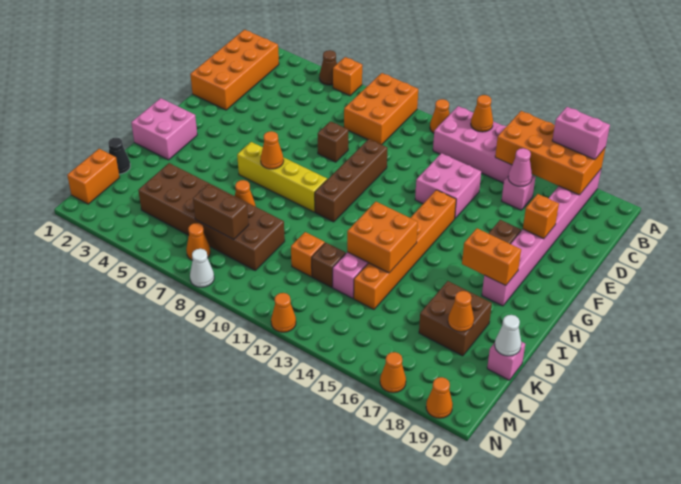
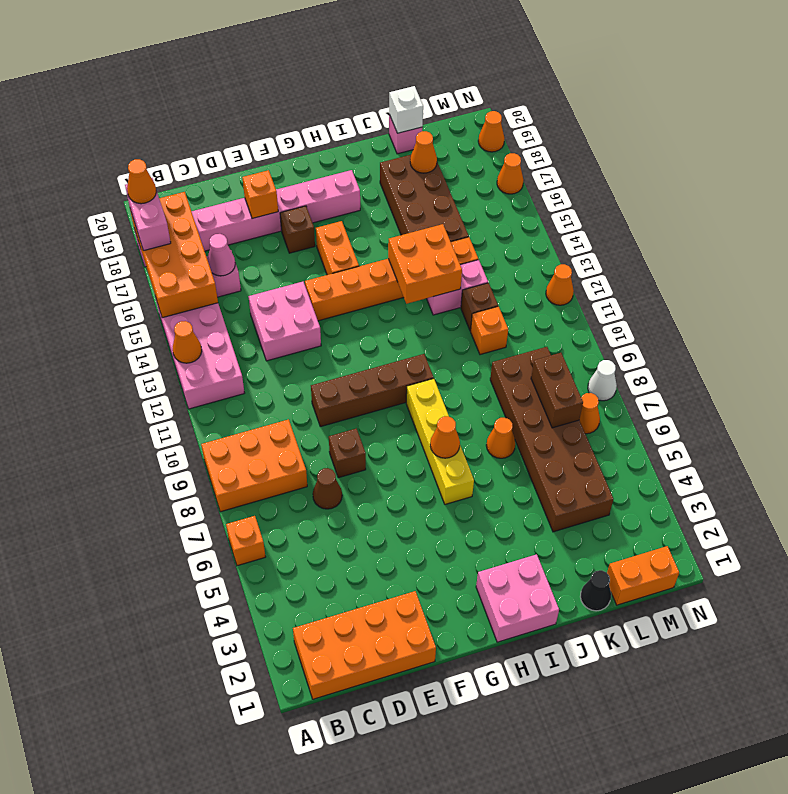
brown 1x1 cone [319,50,337,85] -> brown 1x1 cone moved to [313,468,342,509]
orange 1x1 cone [430,99,450,133] -> orange 1x1 cone moved to [127,159,156,204]
orange 1x2 brick [462,228,521,286] -> orange 1x2 brick moved to [316,221,359,275]
brown 2x2 brick [419,281,492,356] -> brown 2x4 brick [380,155,469,242]
white 1x1 cone [495,315,521,356] -> white 1x1 brick [389,86,423,133]

